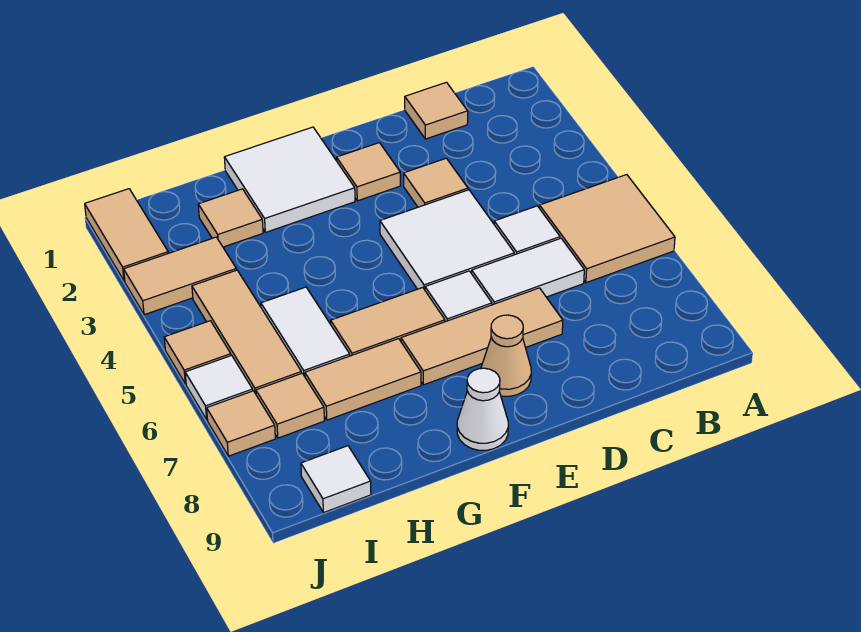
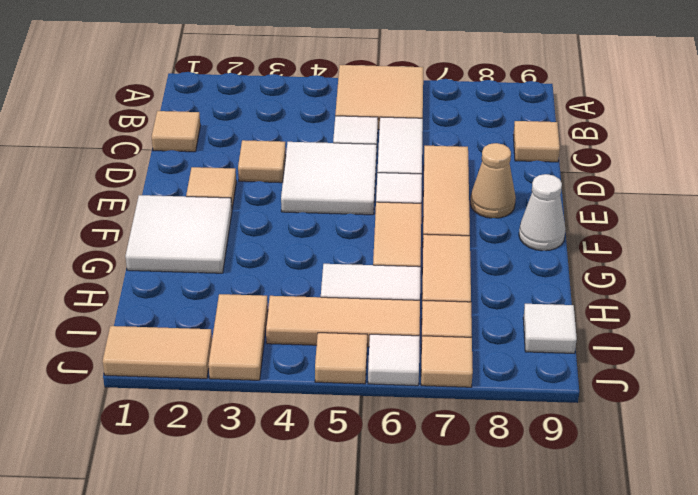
tan 1x1 tile [198,189,263,247] -> tan 1x1 tile moved to [514,121,560,162]

